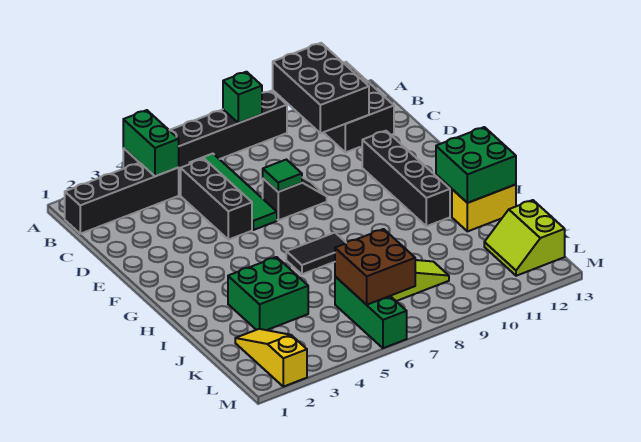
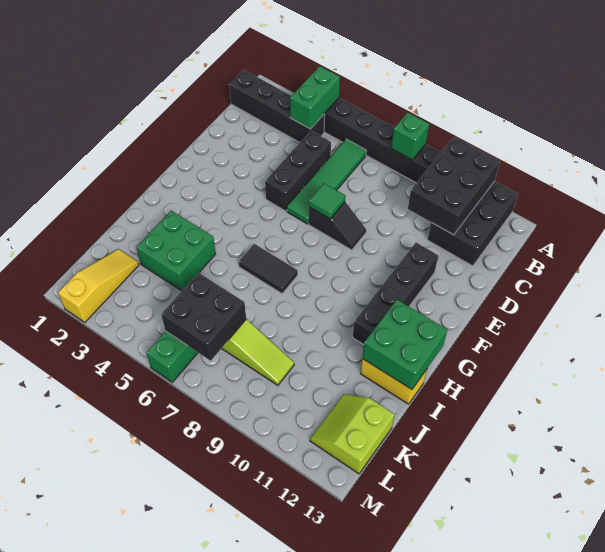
brown 2x2 brick [335,229,415,305] -> black 2x2 brick [161,273,246,361]

